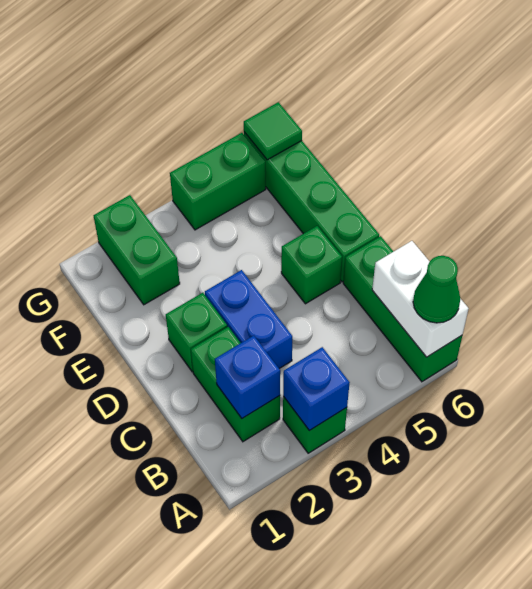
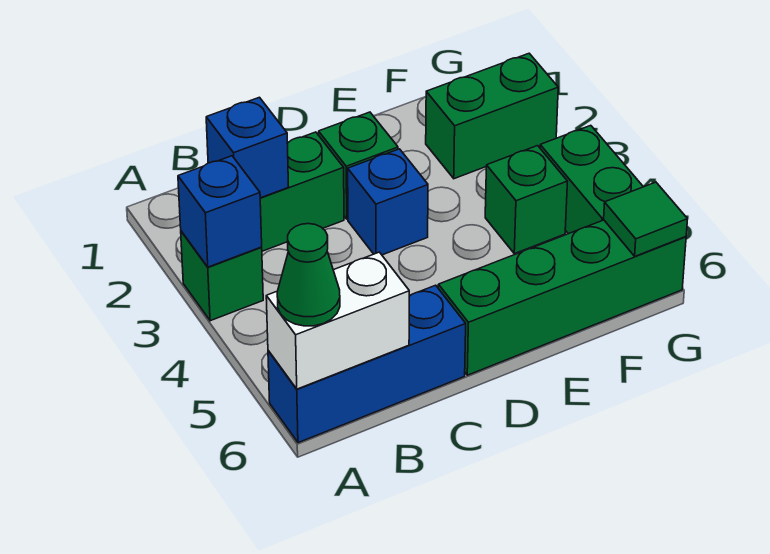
green 1x3 brick [343,236,462,382] -> blue 1x3 brick [268,285,466,443]
blue 1x2 brick [205,270,292,369] -> blue 1x1 brick [348,149,428,255]
green 1x1 brick [281,226,342,304] -> green 1x1 brick moved to [485,146,568,254]

